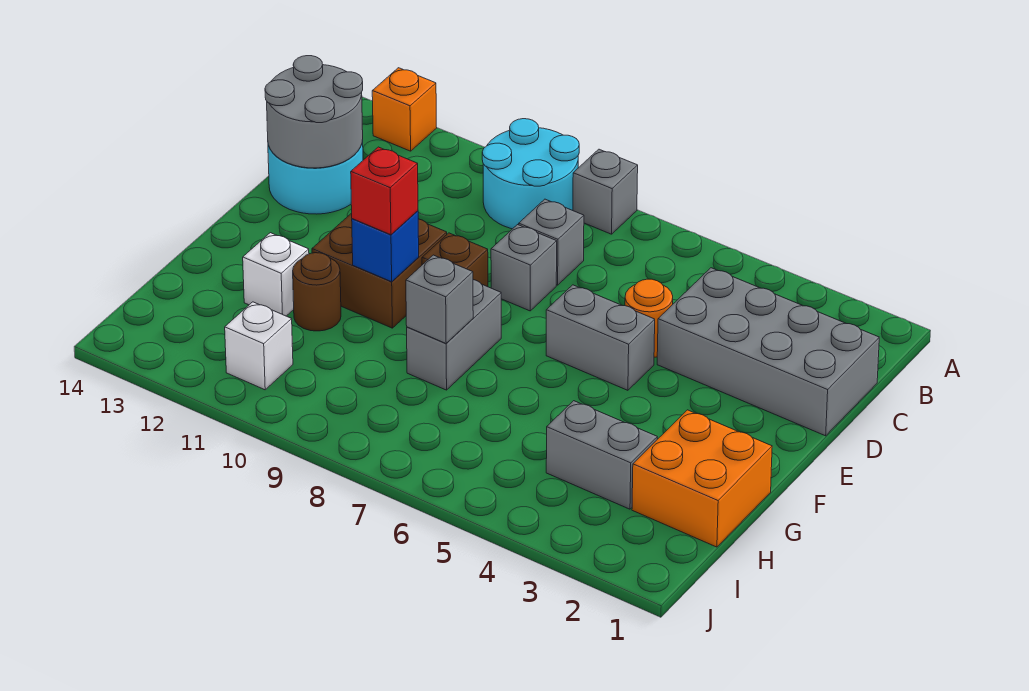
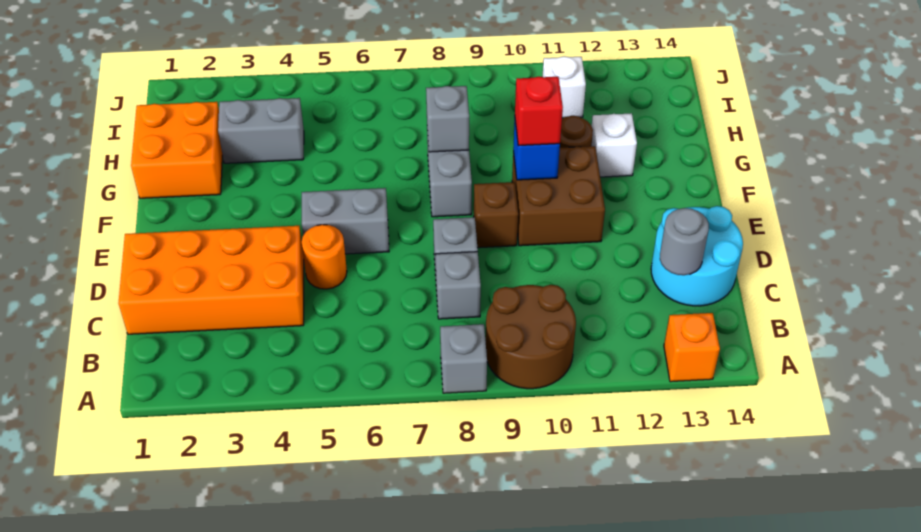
cyan 2x2 round brick [482,119,579,229] -> brown 2x2 round brick [486,285,576,389]
grey 2x4 brick [657,268,879,436] -> orange 2x4 brick [119,226,304,334]
grey 2x2 round brick [265,56,363,168] -> grey 1x1 round brick [660,208,709,275]

